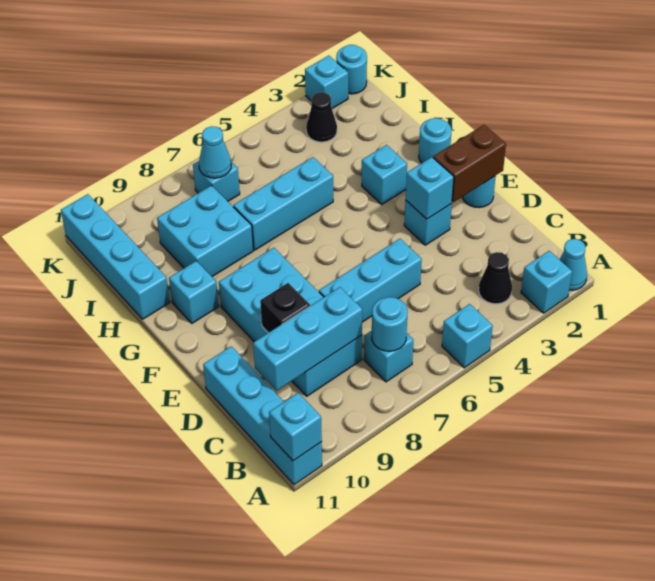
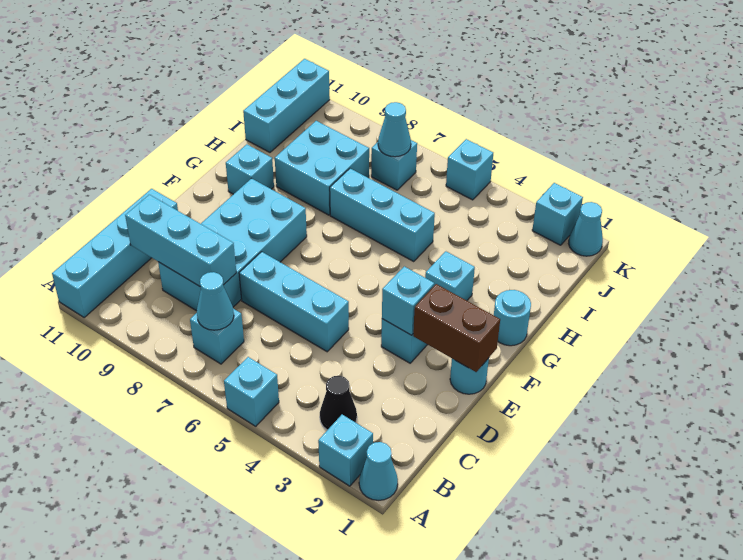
cyan 1x1 brick [269,393,322,461] -> cyan 1x1 brick moved to [446,139,493,200]
cyan 1x1 round brick [372,297,408,351] -> cyan 1x1 cone [197,272,234,330]
black 1x1 brick [260,283,310,333] -> none
cyan 1x4 brick [61,194,170,319] -> cyan 1x3 brick [243,59,330,152]
black 1x1 cone [306,92,337,142] -> none
cyan 1x1 round brick [336,45,367,94] -> cyan 1x1 cone [569,202,603,256]

